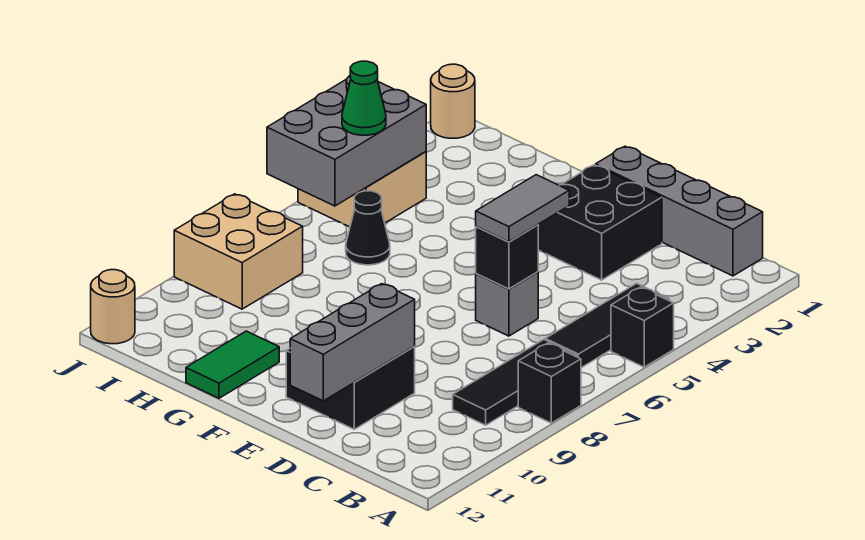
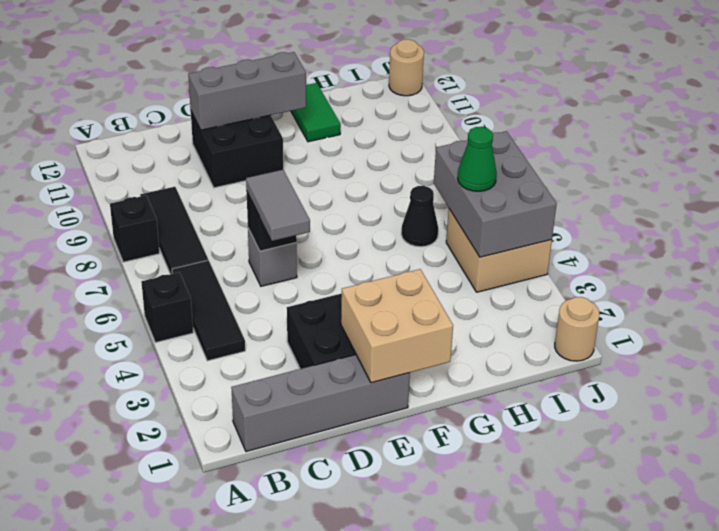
grey 1x3 brick [290,284,415,401] -> grey 1x3 brick turned to [188,52,306,130]
tan 2x2 brick [174,194,303,309] -> tan 2x2 brick moved to [341,269,453,383]

